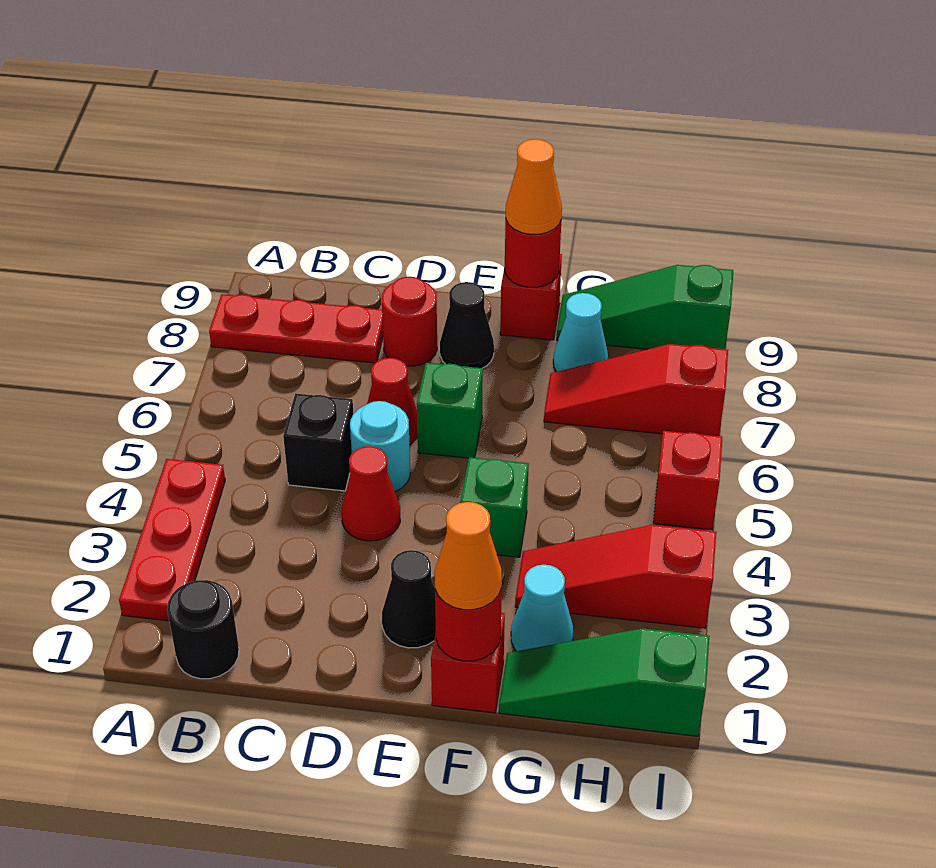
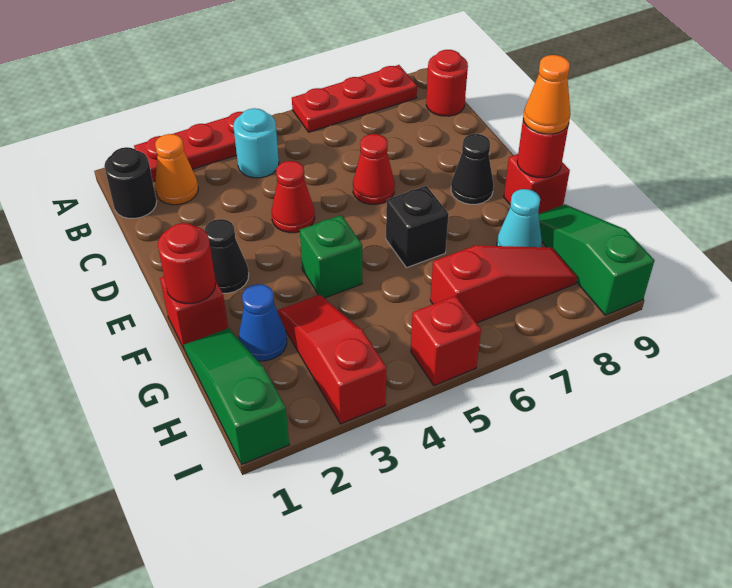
red 1x3 plate [209,294,383,363] -> red 1x3 plate turned to [292,65,417,132]
black 1x1 brick [283,393,354,491] -> black 1x1 brick moved to [386,186,449,268]
cyan 1x1 round brick [350,401,410,492] -> cyan 1x1 round brick moved to [233,108,279,178]
red 1x1 round brick [382,277,437,366] -> red 1x1 round brick moved to [426,50,468,116]
green 1x1 brick [417,363,483,458] -> none
orange 1x1 cone [435,502,502,610] -> orange 1x1 cone moved to [155,134,198,205]
cyan 1x1 cone [511,565,573,651] -> blue 1x1 cone [238,284,287,361]
red 1x3 slope [544,344,728,436] -> red 1x3 slope turned to [430,245,577,323]

